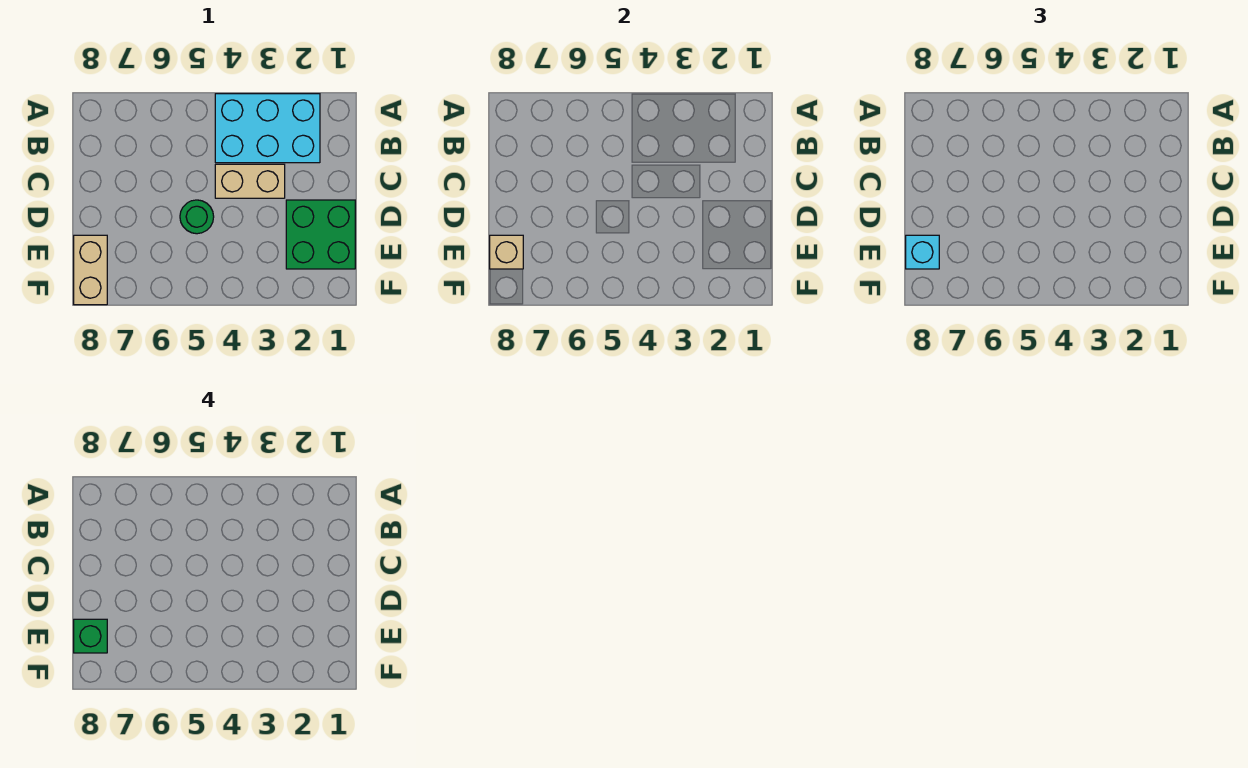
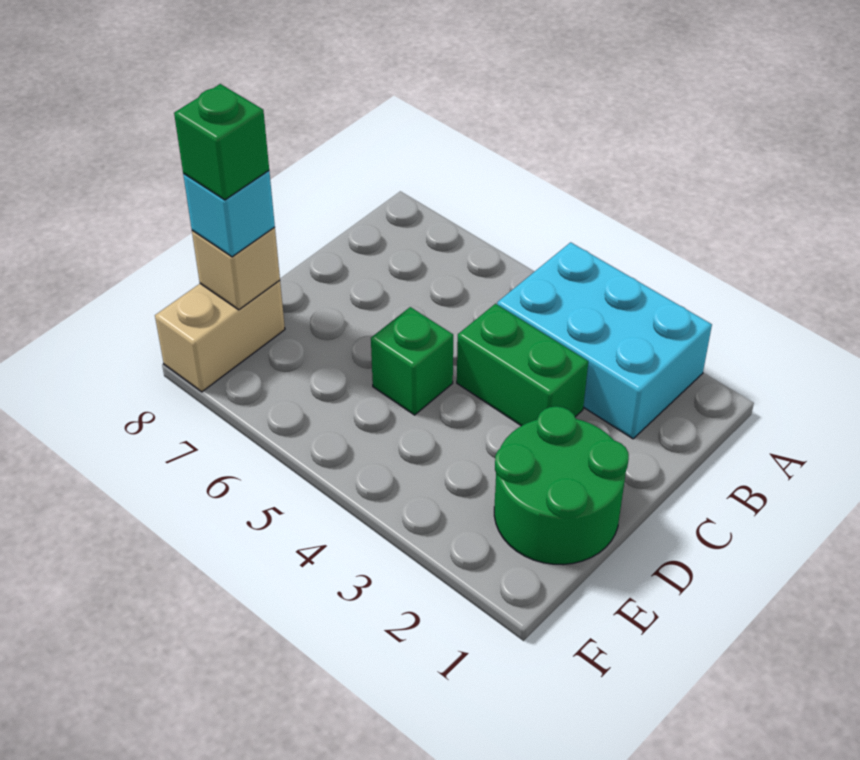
tan 1x2 brick [215,164,285,198] -> green 1x2 brick [457,304,588,426]
green 2x2 brick [286,200,355,269] -> green 2x2 round brick [494,406,629,565]
green 1x1 round brick [180,200,214,234] -> green 1x1 brick [371,307,453,415]

